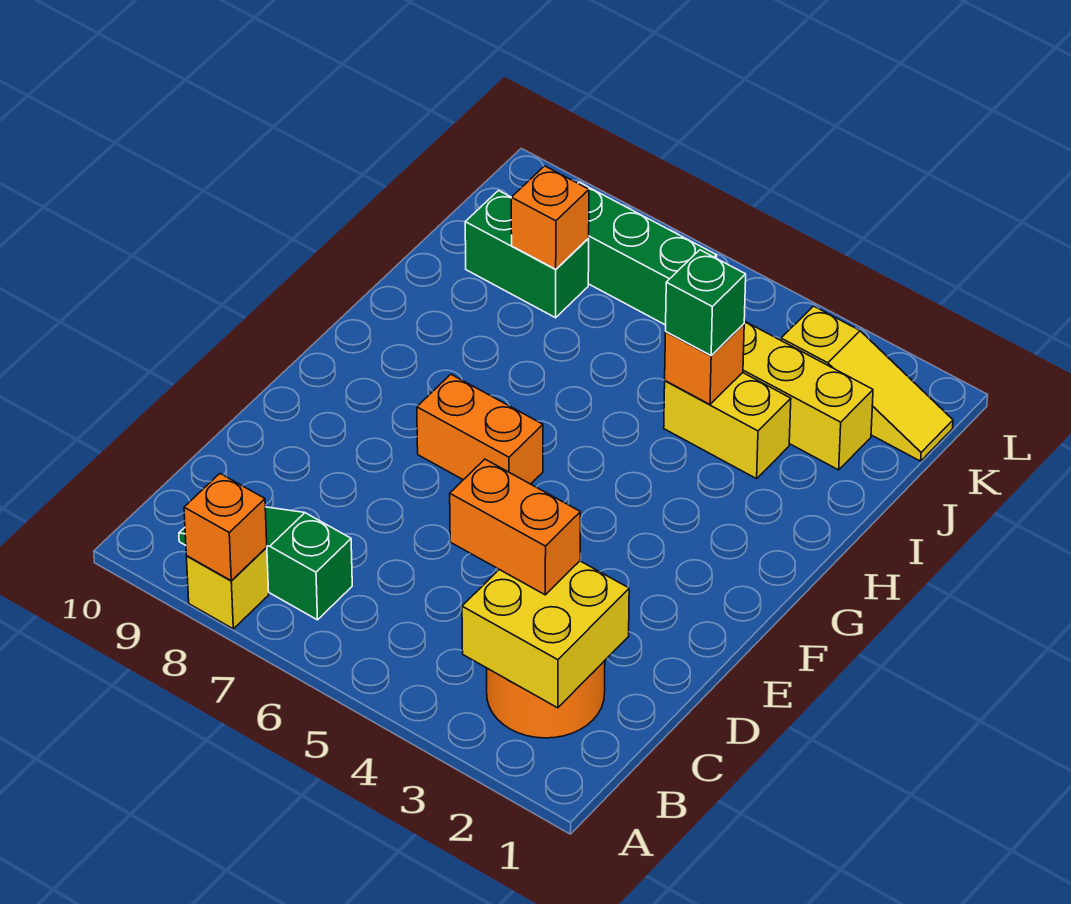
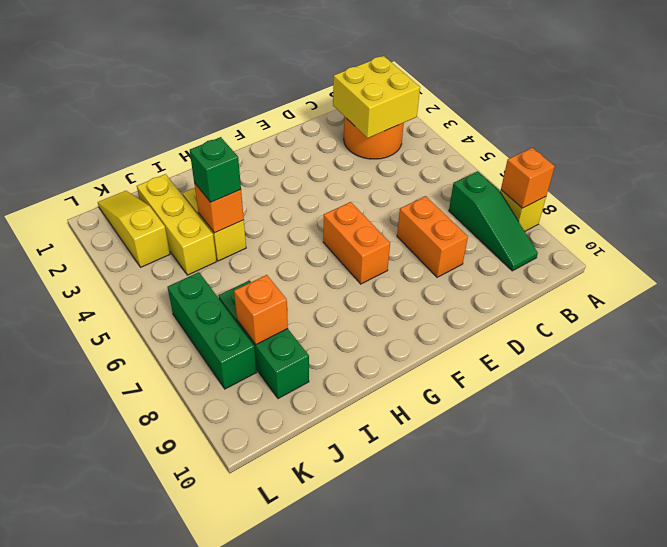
orange 1x2 brick [450,459,580,595] -> orange 1x2 brick moved to [397,196,468,277]
green 1x2 brick [465,191,589,318] -> green 1x3 brick [219,280,309,399]

